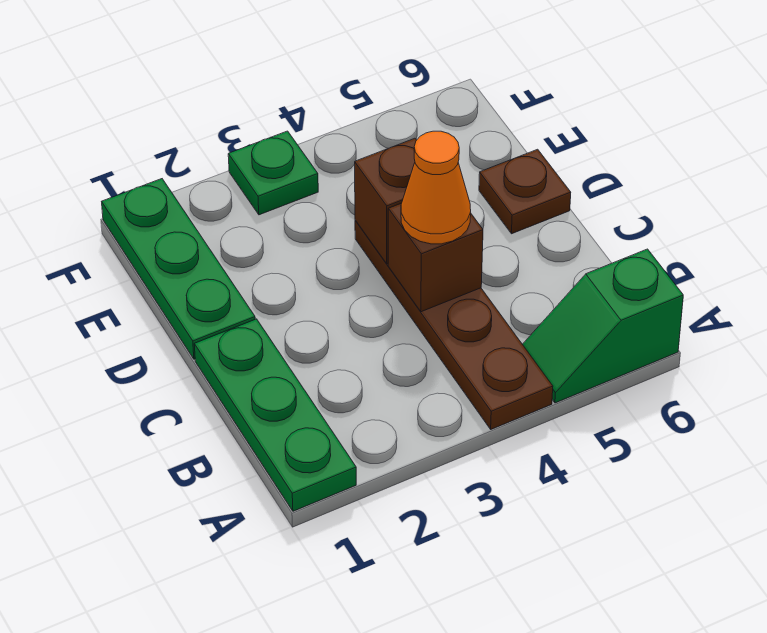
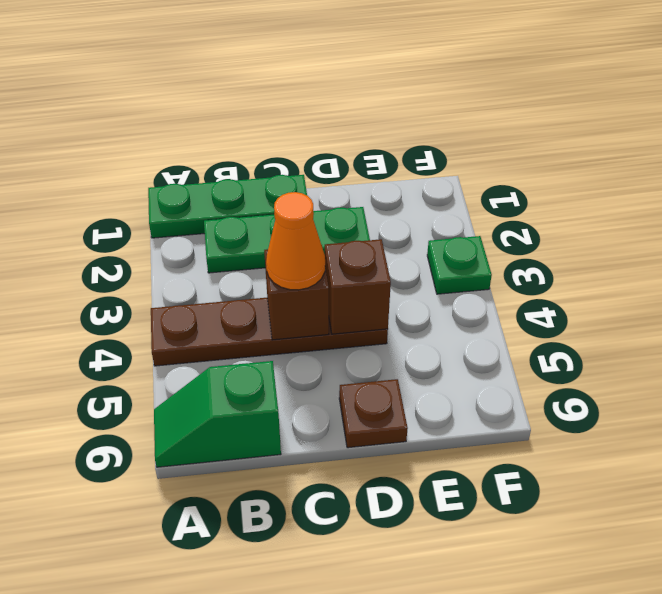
green 1x2 slope [522,249,683,403] -> green 1x2 slope turned to [154,361,281,467]
green 1x3 plate [102,179,255,359] -> green 1x3 plate moved to [204,207,370,273]

